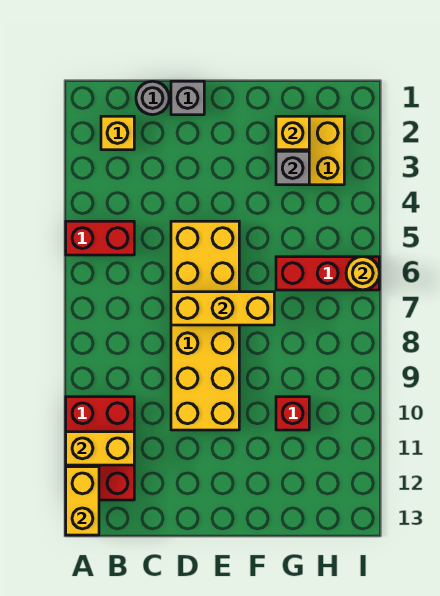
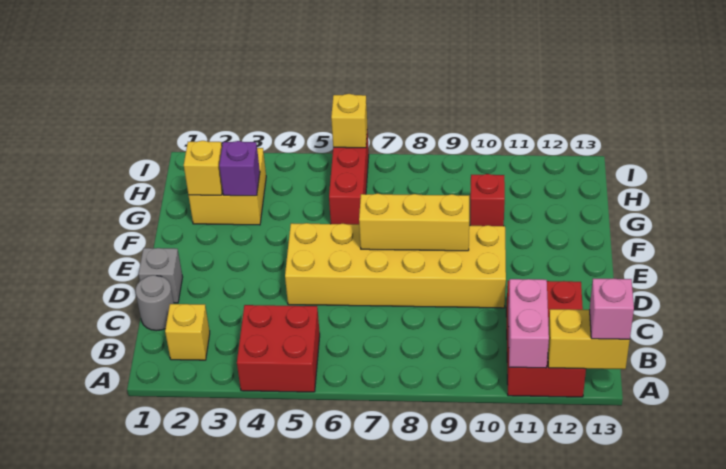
red 1x2 brick [66,221,134,255] -> red 2x2 brick [237,305,320,392]
red 2x3 brick [66,397,134,500] -> red 2x3 brick turned to [506,281,586,397]
yellow 1x2 brick [66,432,134,465] -> pink 1x2 brick [508,279,549,368]
none -> pink 1x1 brick [589,278,634,339]
yellow 1x3 brick [171,292,274,325] -> yellow 1x3 brick turned to [359,194,469,251]
grey 1x1 brick [276,151,309,185] -> purple 1x1 brick [219,141,260,196]
yellow 1x1 round brick [346,257,379,290] -> yellow 1x1 brick [331,94,367,148]

